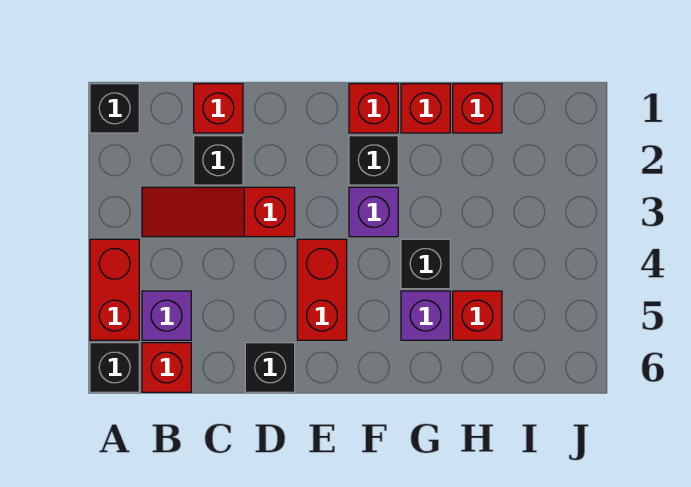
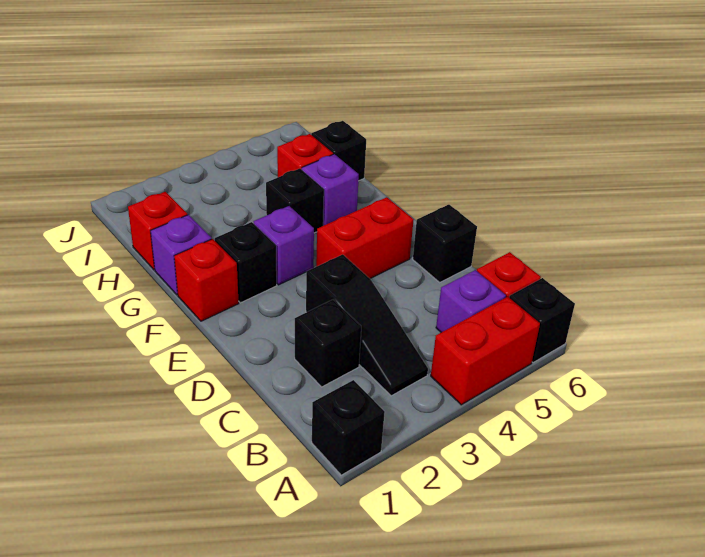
red 1x3 slope [142,187,295,237] -> black 1x3 slope [306,254,428,396]
red 1x1 brick [194,84,243,133] -> none
red 1x1 brick [401,84,450,133] -> purple 1x1 brick [151,215,212,295]
none -> black 1x1 brick [311,121,366,181]

